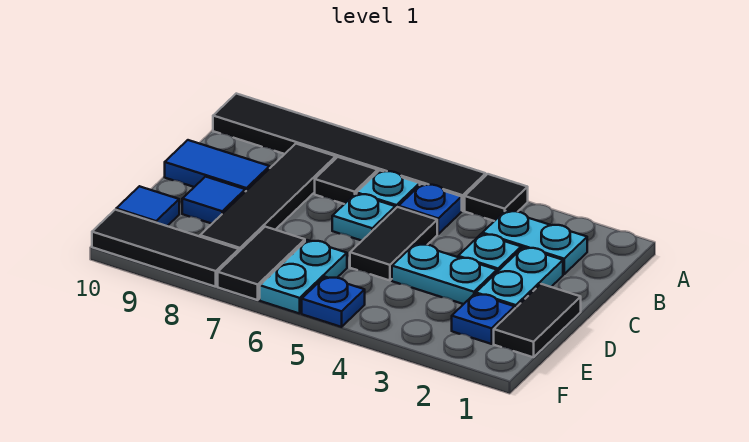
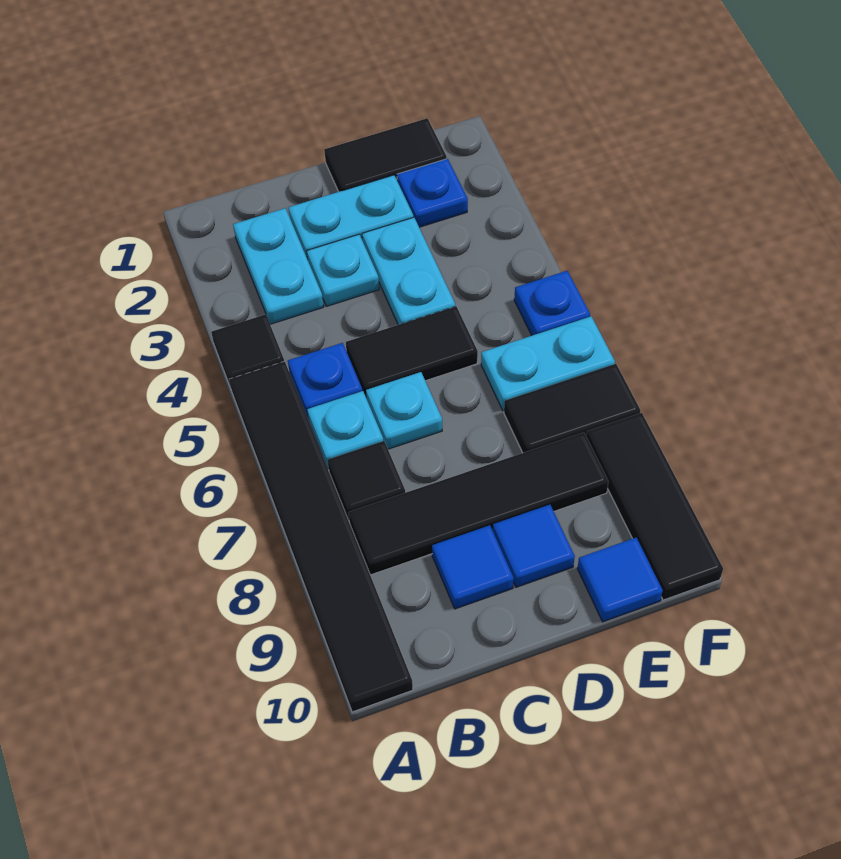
blue 1x2 tile [165,140,270,192] -> blue 1x1 tile [432,525,514,609]

